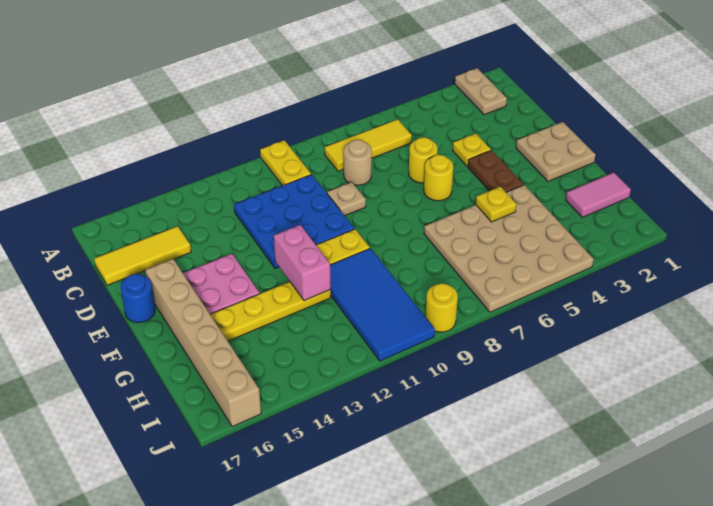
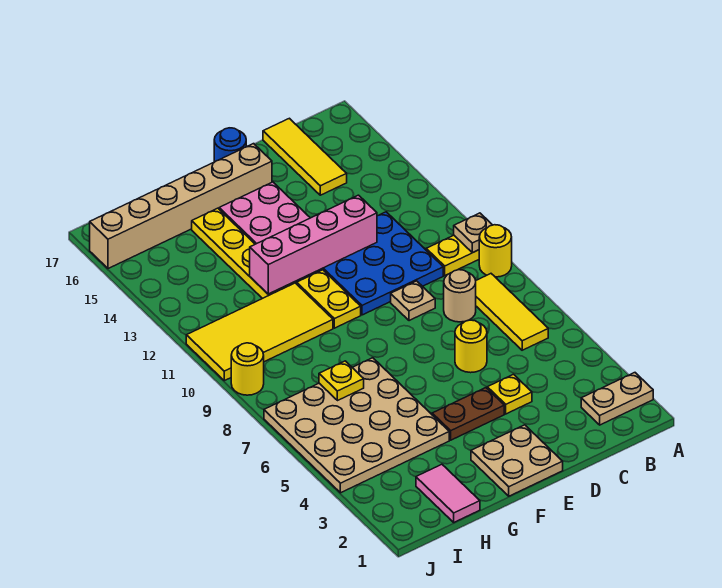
none -> tan 1x1 plate [454,213,492,253]
yellow 1x1 round brick [424,155,453,201] -> yellow 1x1 round brick moved to [479,225,512,277]
pink 1x2 brick [274,225,331,301] -> pink 1x4 brick [250,195,377,294]
yellow 1x1 plate [476,187,516,222] -> yellow 1x1 plate moved to [319,361,364,401]
blue 2x4 tile [330,248,435,361] -> yellow 2x4 tile [186,283,333,381]

